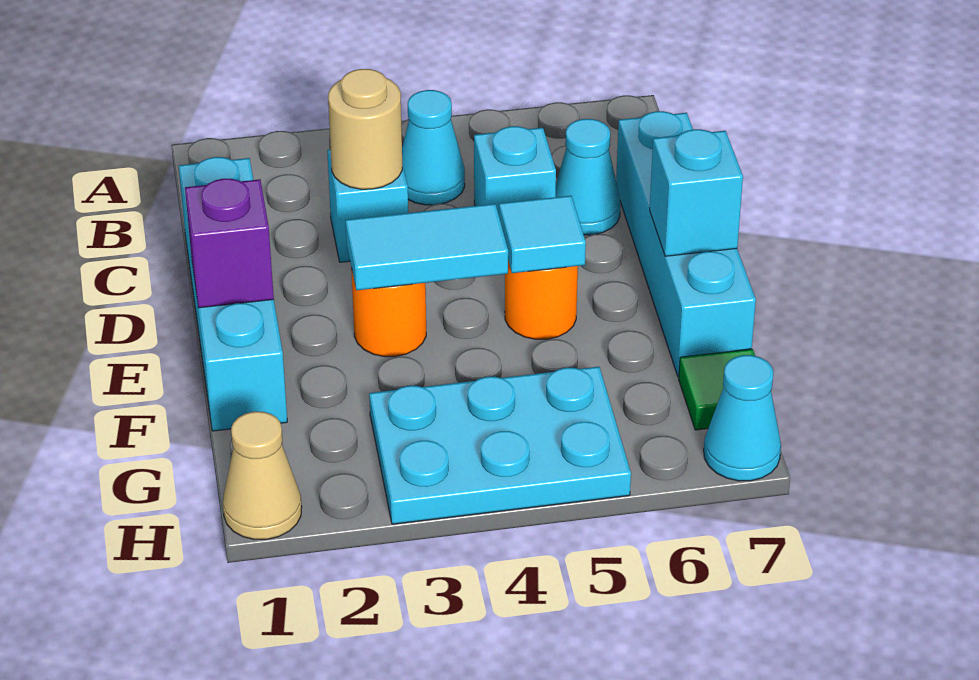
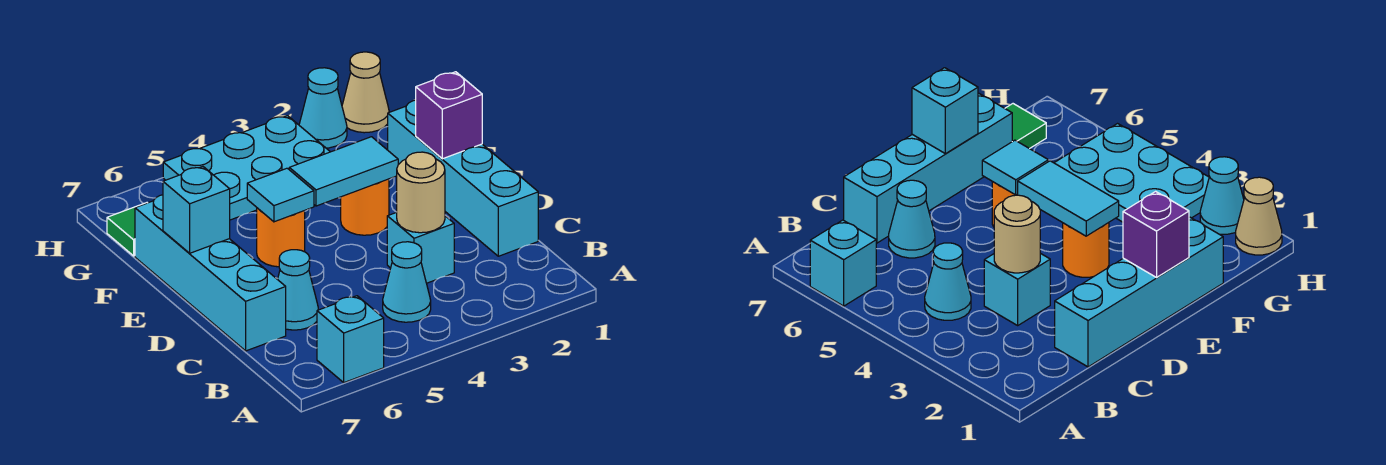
cyan 1x1 brick [474,126,556,215] -> cyan 1x1 brick moved to [317,296,384,383]
cyan 1x1 cone [704,355,781,481] -> cyan 1x1 cone moved to [299,68,347,148]

